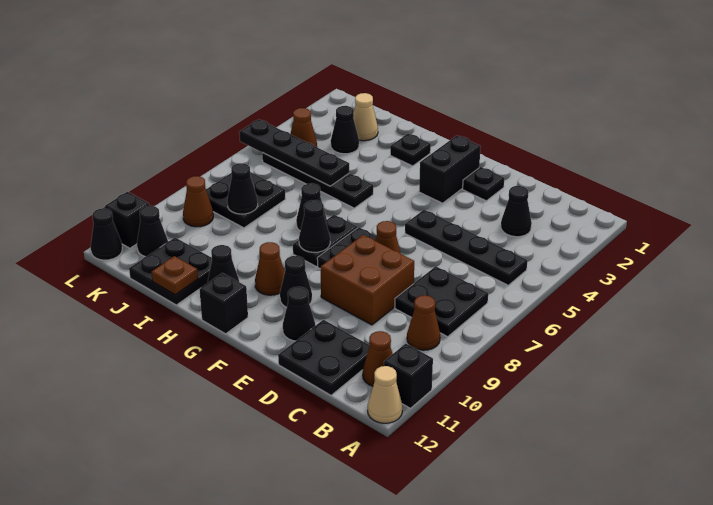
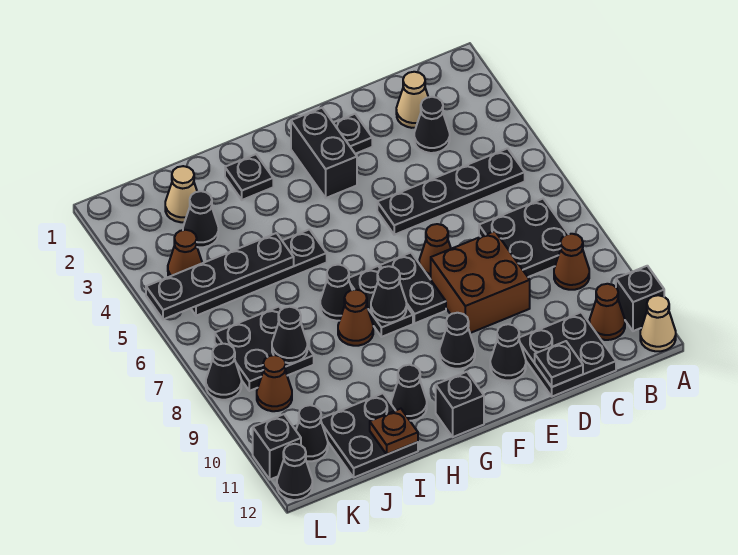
none -> tan 1x1 cone [396,72,428,128]
none -> black 1x1 plate [535,341,583,387]
brown 1x1 cone [255,242,285,295] -> brown 1x1 cone moved to [338,290,373,346]
none -> black 1x1 cone [206,344,241,400]

